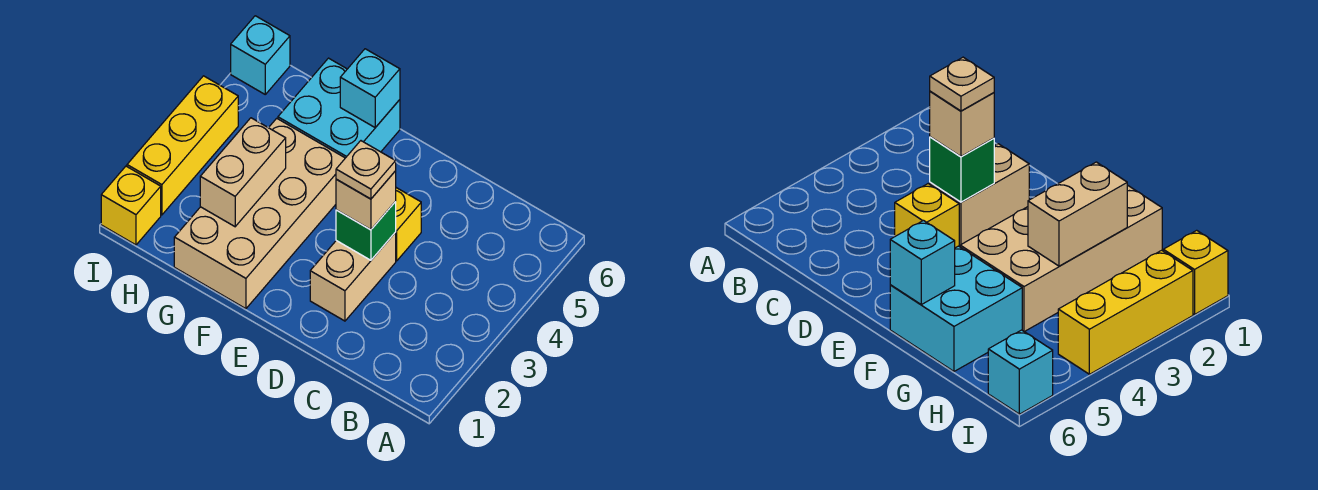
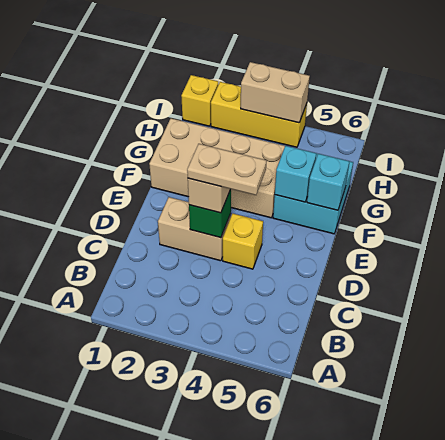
tan 1x1 plate [336,141,396,199] -> tan 1x2 plate [187,144,267,195]
tan 1x2 brick [200,118,286,227] -> tan 1x2 brick moved to [241,62,310,123]
cyan 1x1 brick [231,16,290,94] -> cyan 1x1 brick moved to [275,146,316,202]

